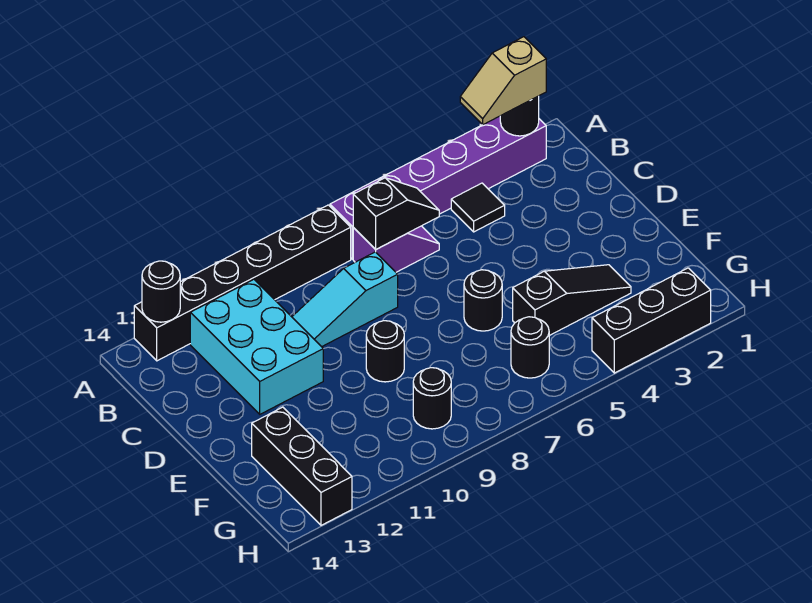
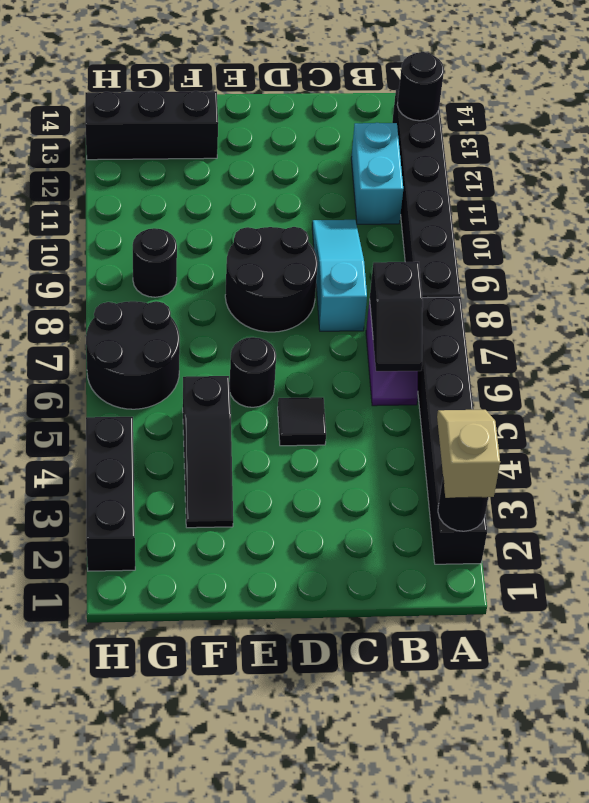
purple 1x6 brick [330,116,546,259] -> black 1x6 brick [418,297,487,564]
black 1x1 tile [451,183,505,232] -> black 1x1 tile moved to [278,397,326,446]
cyan 2x3 brick [190,279,323,414] -> cyan 1x2 brick [351,123,403,224]
black 1x1 round brick [366,321,404,382] -> black 2x2 round brick [225,227,318,332]
black 1x1 round brick [511,317,549,378] -> black 2x2 round brick [86,301,180,409]

